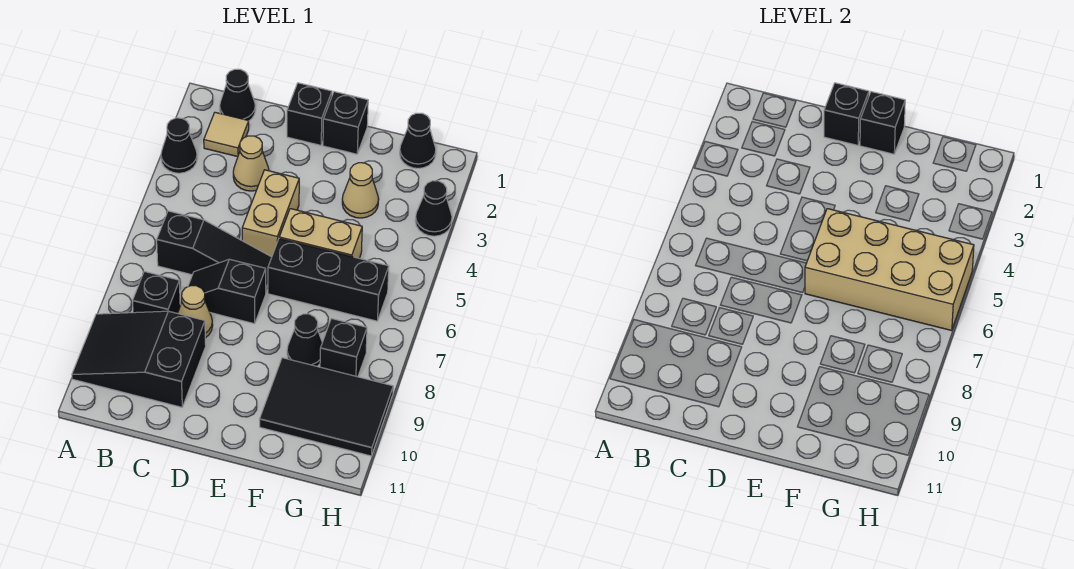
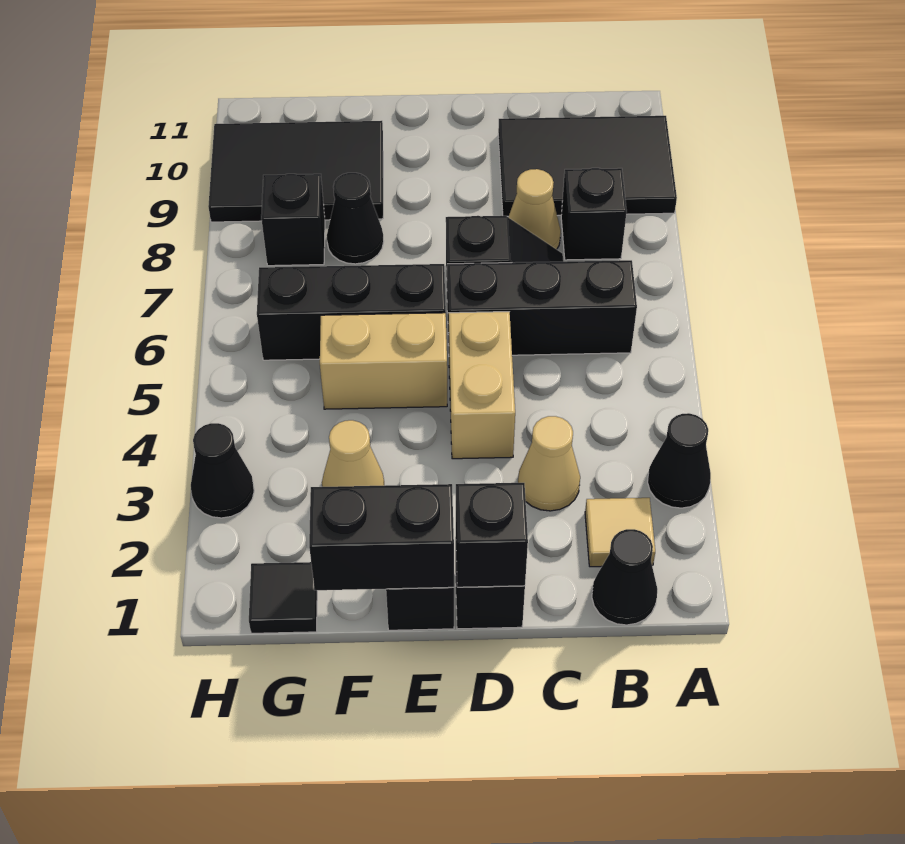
black 2x3 slope [72,311,206,407] -> black 2x3 tile [498,116,677,216]
black 1x3 slope [157,211,272,292] -> black 1x3 brick [447,260,637,355]
black 1x1 brick [860,92,905,154] -> black 1x2 brick [309,484,454,590]
tan 2x4 brick [805,209,974,331] -> none
black 1x1 cone [400,113,436,168] -> black 1x1 tile [249,562,317,633]

